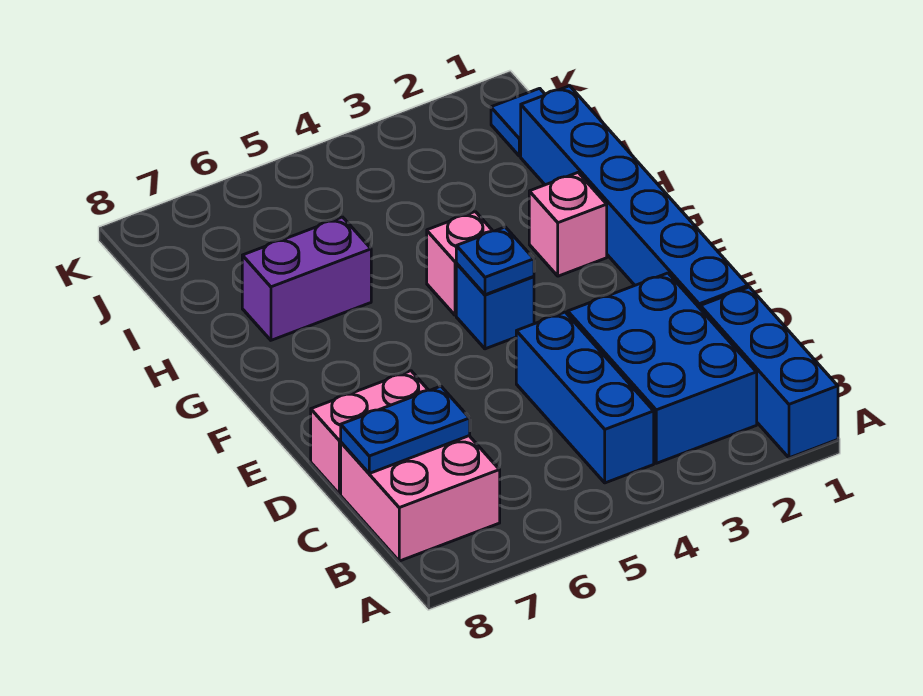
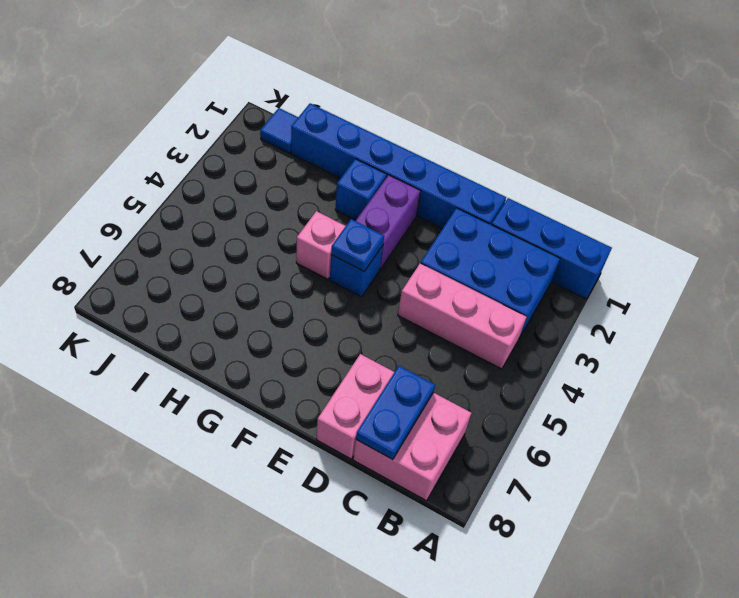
blue 1x3 brick [516,312,654,483] -> pink 1x3 brick [398,263,527,369]
pink 1x1 brick [529,173,607,276] -> blue 1x1 brick [335,159,387,220]
purple 1x2 brick [242,217,371,340] -> purple 1x2 brick moved to [356,175,420,269]

